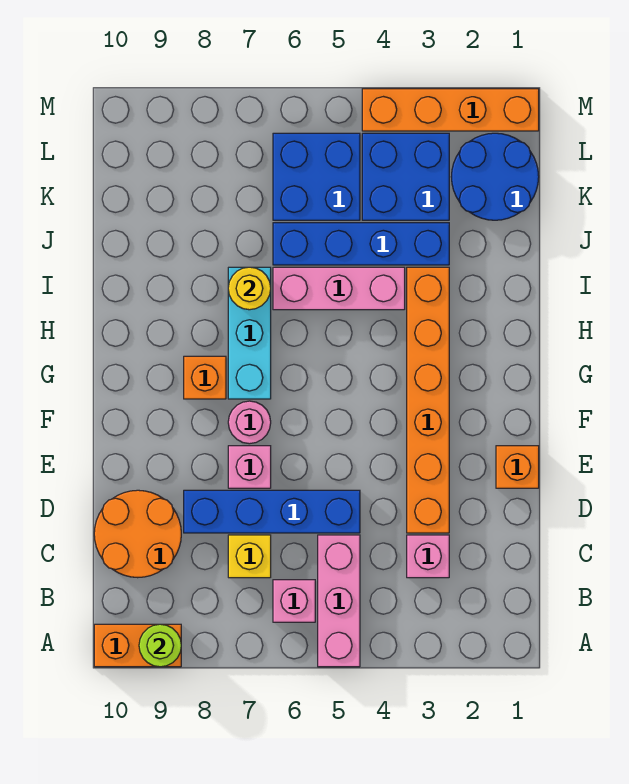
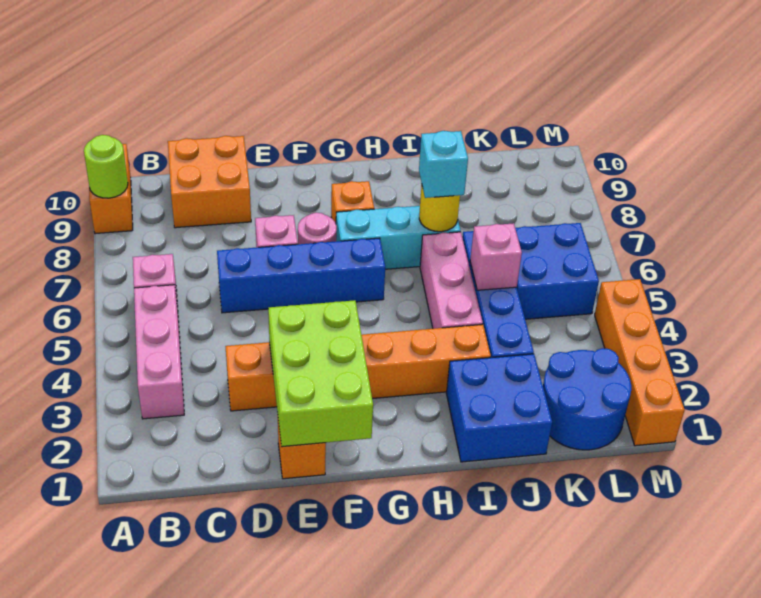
pink 1x3 brick [318,535,360,667] -> pink 1x3 brick turned to [134,285,184,419]
pink 1x1 brick [407,535,449,578] -> pink 1x1 brick moved to [470,223,522,290]
yellow 1x1 brick [228,535,271,578] -> none
orange 2x2 round brick [94,490,181,578] -> orange 2x2 brick [168,136,251,228]
blue 1x4 brick [184,490,360,533] -> blue 1x4 brick turned to [217,238,385,313]
none -> lime 2x3 brick [268,300,373,447]
none -> cyan 1x1 brick [419,131,468,198]
blue 2x2 brick [362,133,449,220] -> blue 2x2 brick moved to [446,354,552,462]

